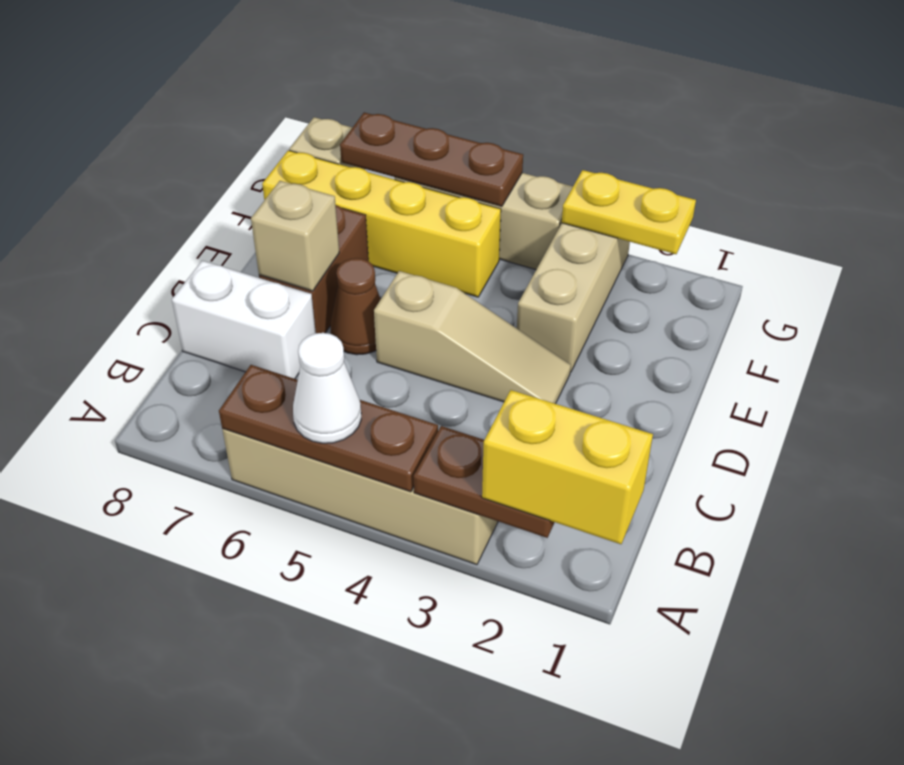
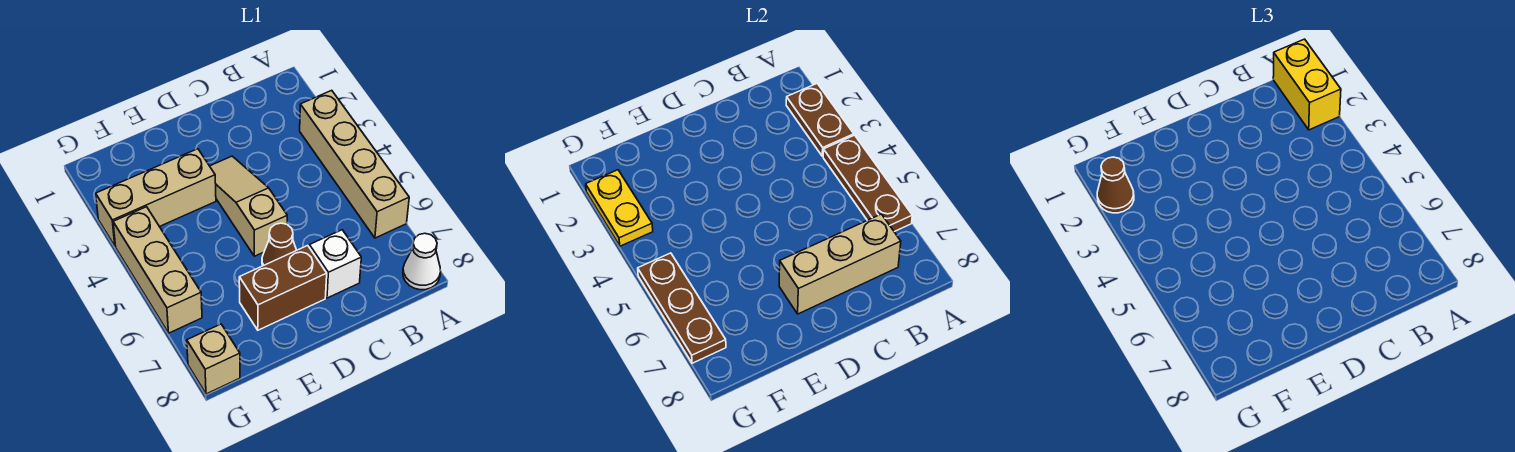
white 1x1 cone [293,333,361,443] -> white 1x1 cone moved to [403,233,441,290]
white 1x2 brick [172,261,316,379] -> white 1x1 brick [309,230,361,298]
tan 1x1 brick [251,181,339,291] -> tan 1x3 brick [779,214,901,314]
yellow 1x4 brick [262,150,501,297] -> none
none -> brown 1x1 cone [1097,157,1134,213]

